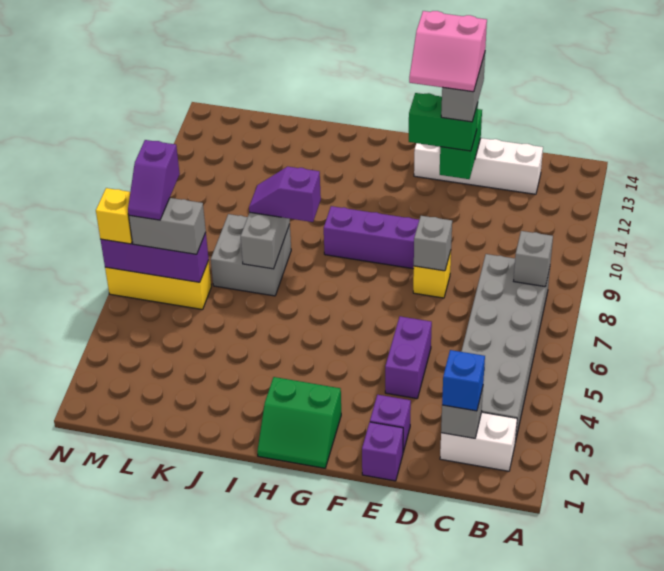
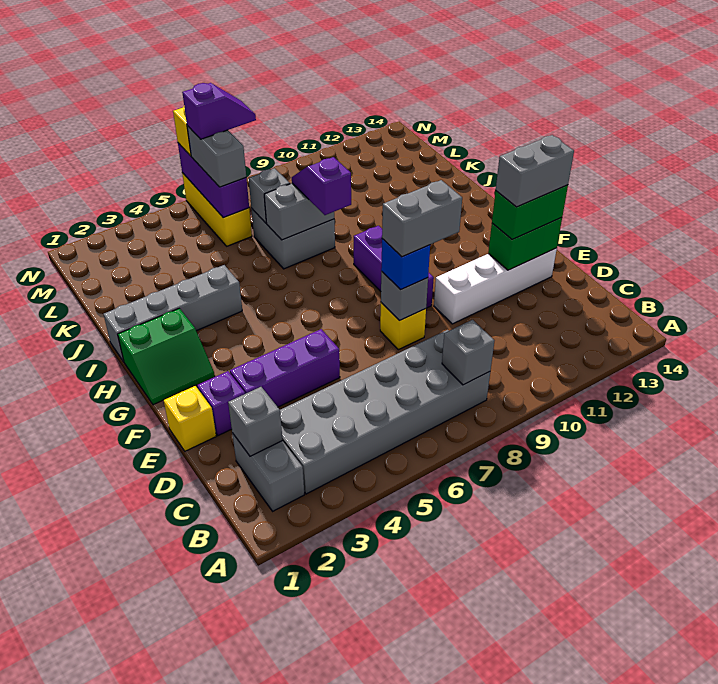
white 1x2 brick [440,412,517,471] -> grey 1x2 brick [232,433,304,511]
blue 1x1 brick [442,350,485,411] -> blue 1x1 brick moved to [381,239,430,290]
white 1x4 brick [414,138,543,194] -> white 1x4 brick turned to [434,248,557,324]
purple 1x1 brick [362,422,403,481] -> yellow 1x1 brick [164,386,216,451]
purple 1x2 brick [385,316,432,399] -> purple 1x3 brick [230,329,340,407]
none -> grey 1x2 brick [382,180,462,257]
green 1x2 brick [409,93,478,151] -> green 1x2 brick turned to [492,185,568,240]
pink 2x2 slope [409,11,487,92] -> none
green 2x2 slope [257,377,341,468] -> green 2x2 slope turned to [118,308,215,405]
none -> grey 1x4 brick [104,265,242,362]
none -> grey 1x1 brick [249,168,290,223]
purple 1x2 slope [128,140,180,220] -> purple 1x2 slope turned to [182,83,256,139]

